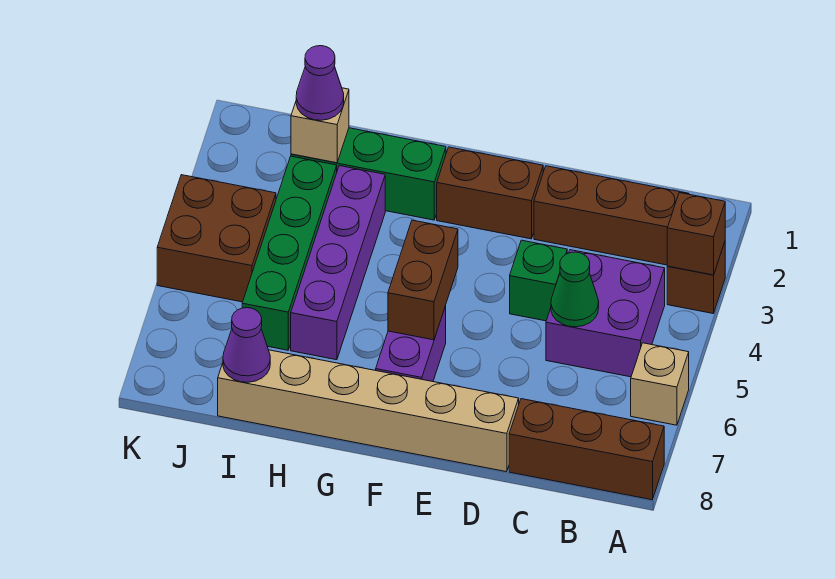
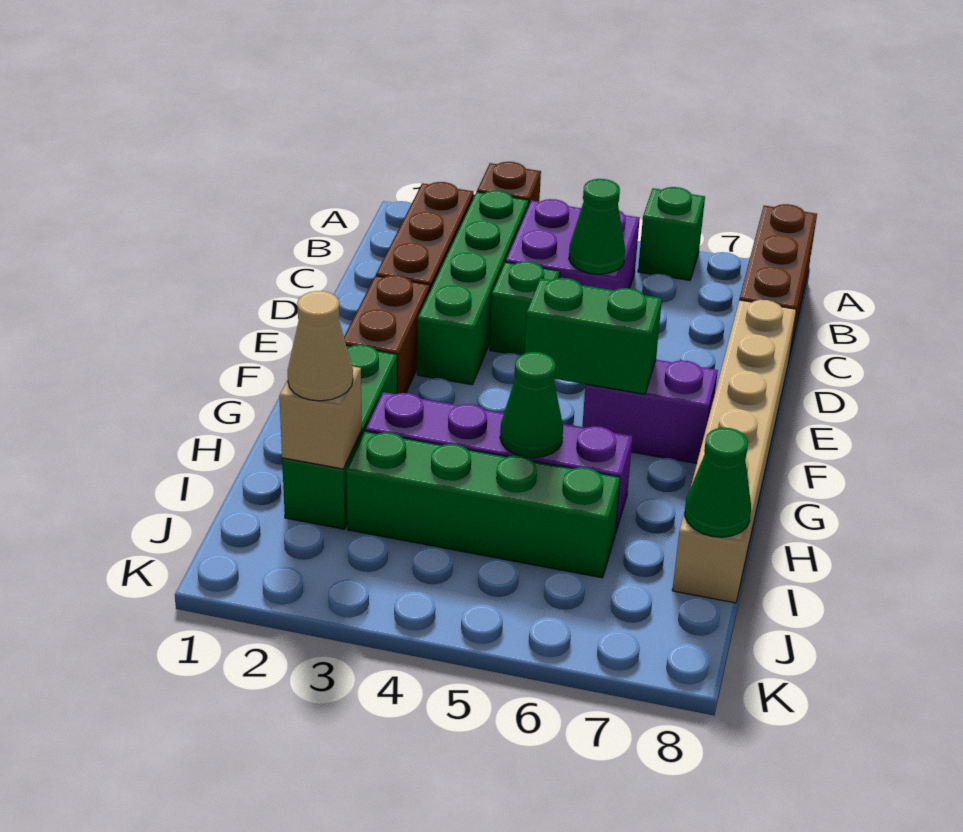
brown 1x1 brick [667,193,725,275] -> none
tan 1x1 brick [631,343,689,425] -> green 1x1 brick [638,187,705,280]
none -> green 1x4 brick [417,190,529,385]
brown 1x2 brick [388,220,458,340] -> green 1x2 brick [524,278,662,394]
none -> green 1x1 cone [500,352,563,458]
purple 1x1 cone [296,46,344,120] -> tan 1x1 cone [288,291,353,401]
purple 1x1 cone [223,308,270,382] -> green 1x1 cone [685,428,751,537]
brown 2x2 brick [157,175,276,302] -> none

